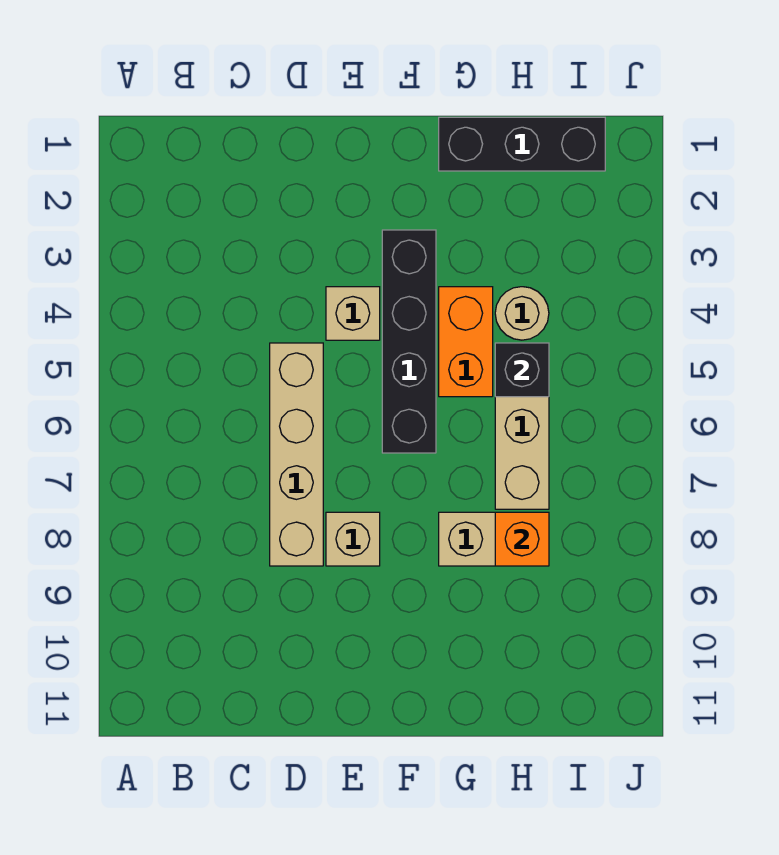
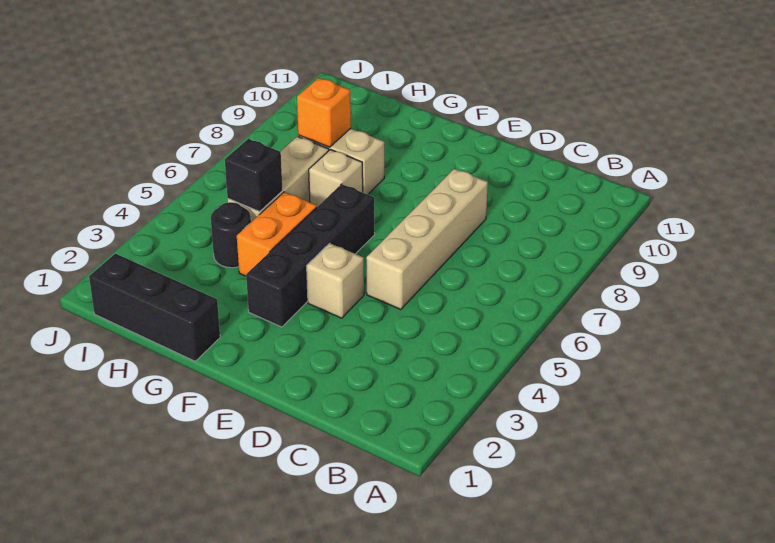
tan 1x1 brick [326,512,380,566] -> tan 1x1 brick moved to [309,150,363,207]
tan 1x1 round brick [495,287,549,340] -> black 1x1 round brick [211,202,251,268]

